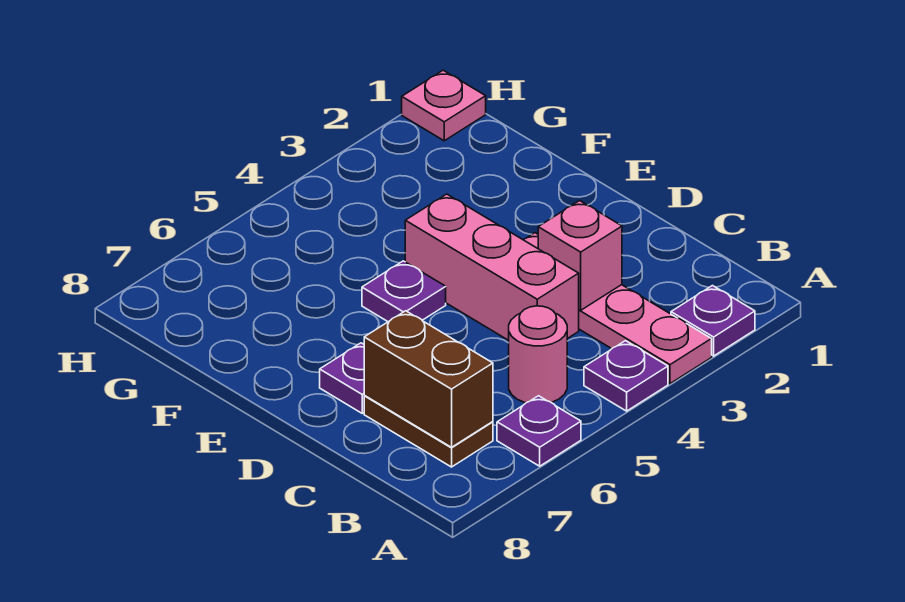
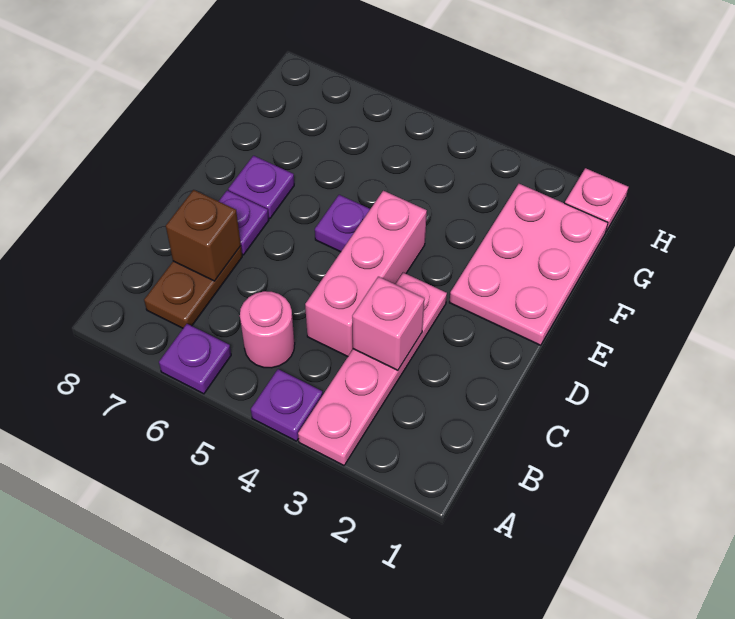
purple 1x1 plate [671,286,755,356] -> purple 1x1 plate moved to [228,156,294,219]
brown 1x2 brick [364,311,493,447] -> brown 1x1 brick [166,190,241,281]
none -> pink 2x3 plate [449,184,608,345]

